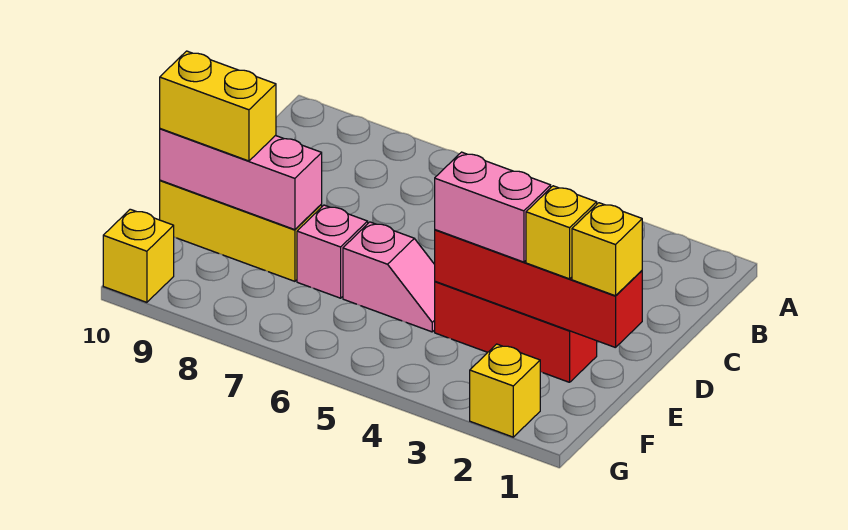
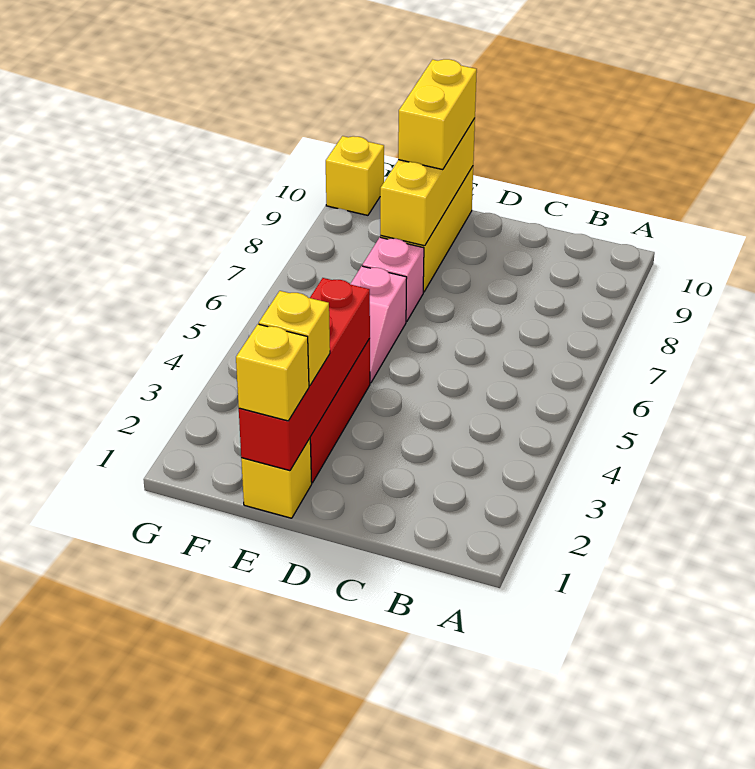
pink 1x2 brick [435,152,551,262] -> none
pink 1x3 brick [160,129,322,230] -> yellow 1x3 brick [380,118,475,246]
yellow 1x1 brick [470,344,540,437] -> yellow 1x1 brick moved to [241,439,312,518]

